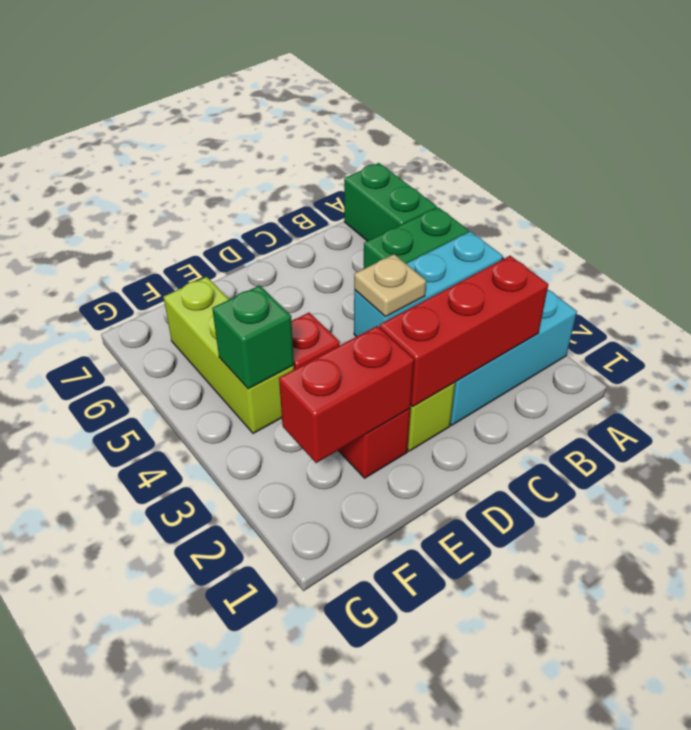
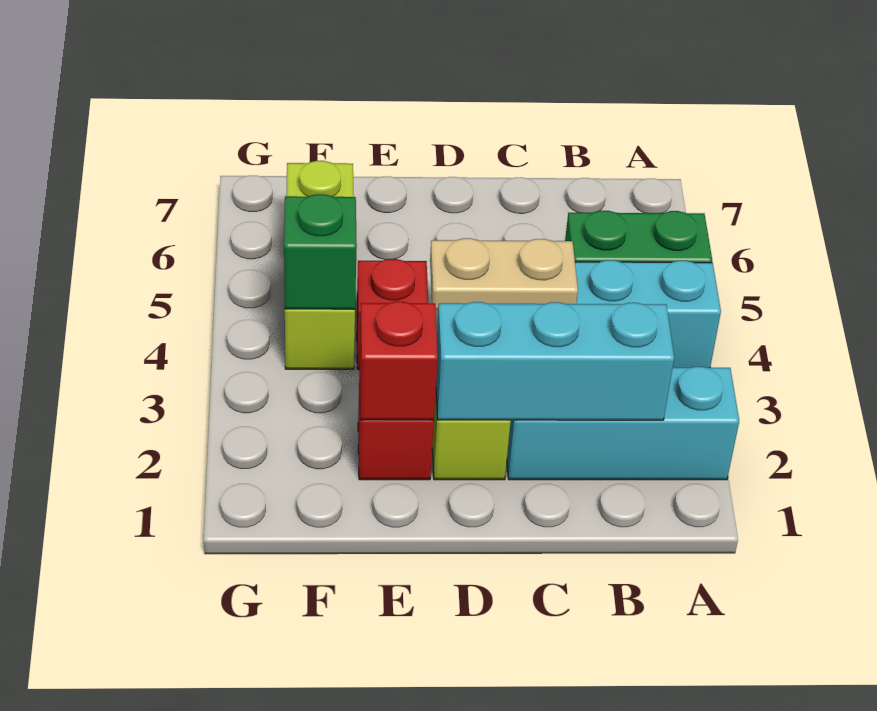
green 1x2 brick [344,163,437,241] -> none
red 1x3 brick [379,256,548,407] -> cyan 1x3 brick [436,302,674,420]
tan 1x1 plate [354,254,426,317] -> tan 1x2 plate [430,238,578,310]
red 1x2 brick [279,326,414,463] -> red 1x1 brick [359,302,438,420]

